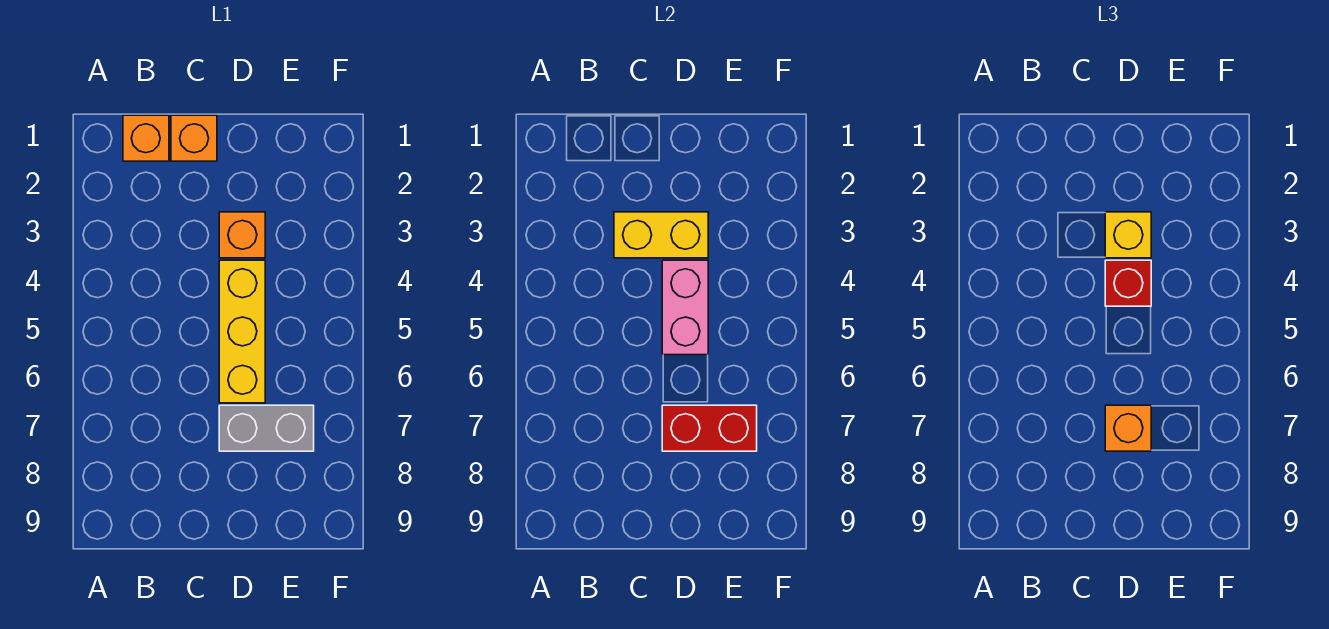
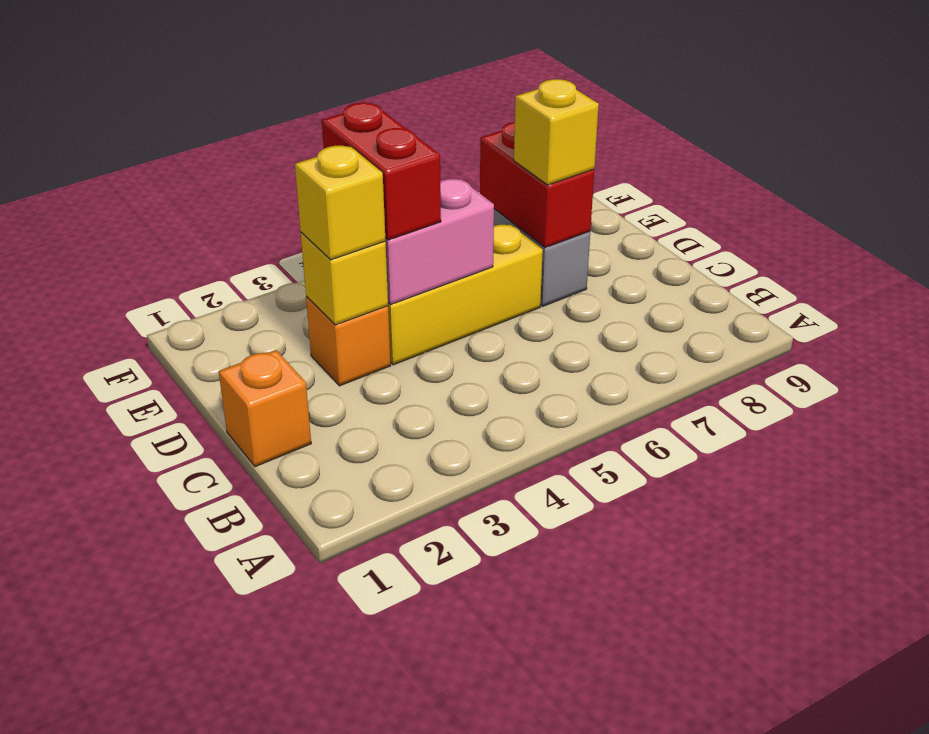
orange 1x1 brick [123,115,169,161] -> none
yellow 1x2 brick [614,212,708,258] -> yellow 1x1 brick [301,232,388,325]
red 1x1 brick [1105,260,1151,306] -> red 1x2 brick [322,103,441,240]
orange 1x1 brick [1105,405,1151,451] -> yellow 1x1 brick [514,79,599,185]

